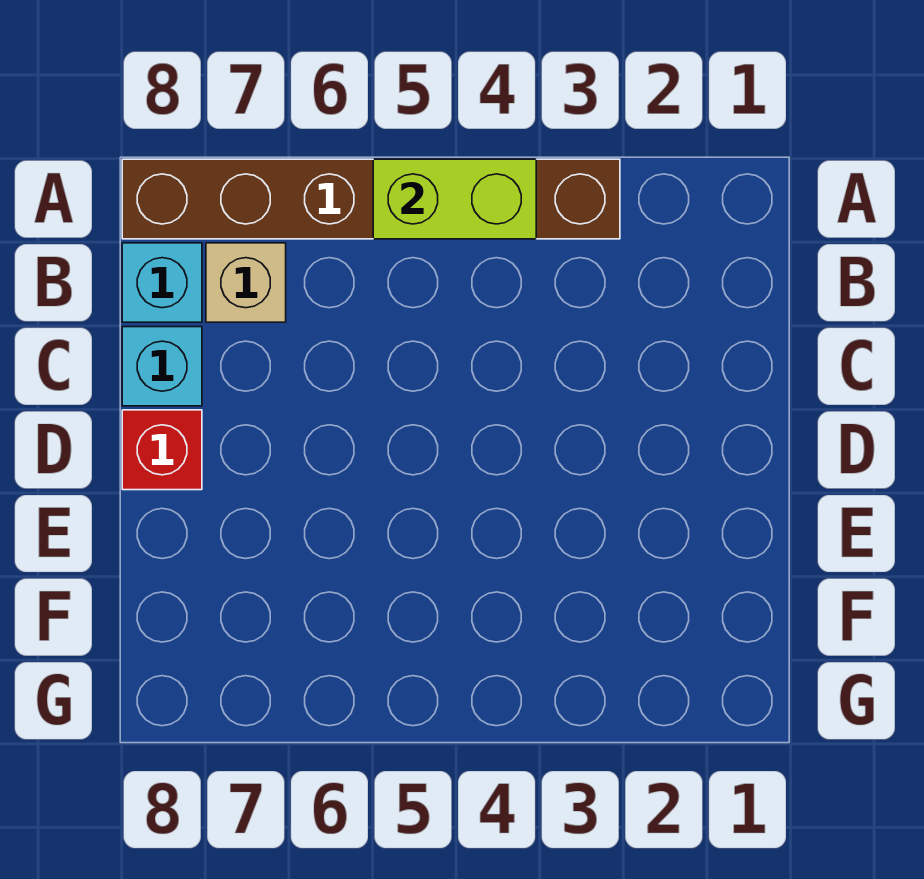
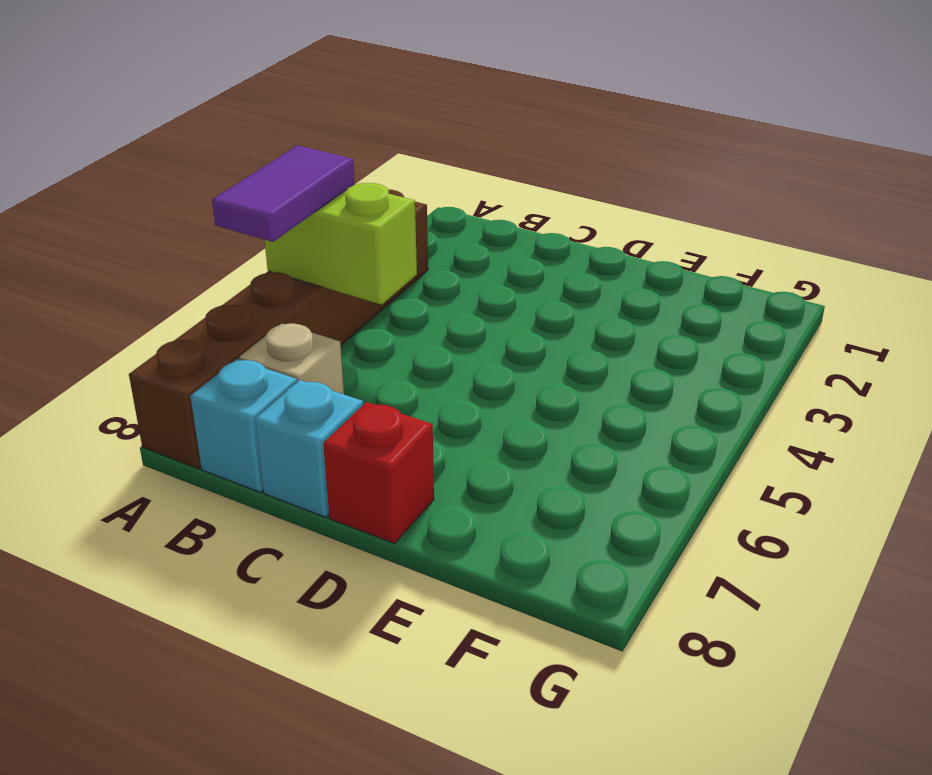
lime 1x2 brick [373,159,536,239] -> lime 1x2 brick turned to [265,183,417,305]
none -> purple 1x2 tile [212,145,354,242]

